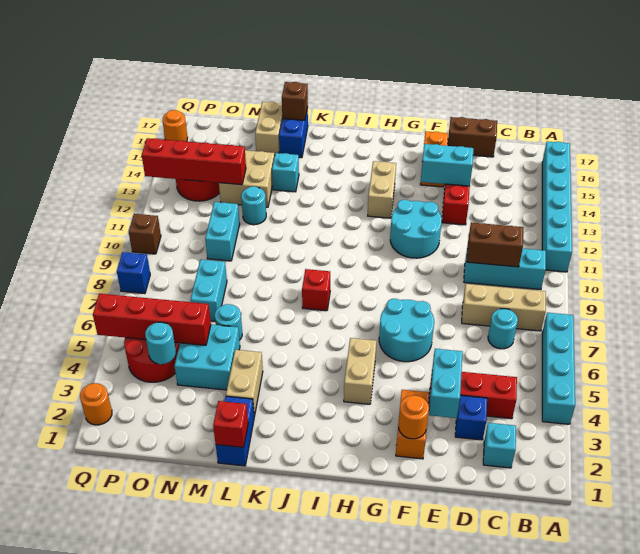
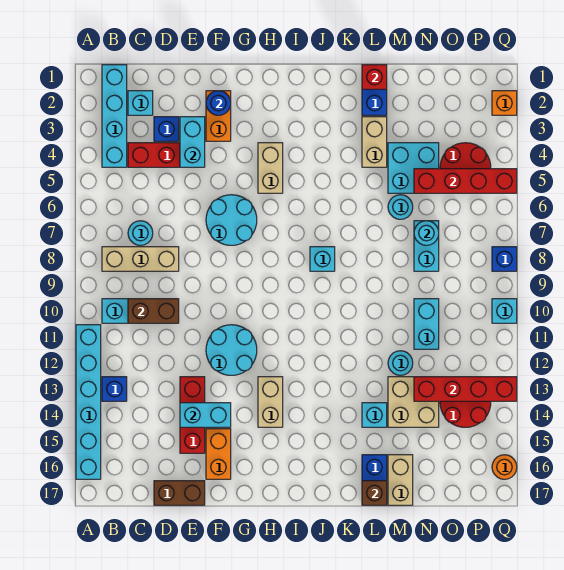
cyan 1x4 brick [542,313,575,424] -> cyan 1x4 brick moved to [102,65,127,167]
none -> blue 1x1 brick [102,377,127,401]
orange 1x1 round brick [398,395,429,439] -> blue 1x1 round brick [206,91,231,115]
red 1x1 brick [302,269,330,311] -> cyan 1x1 brick [310,247,335,271]
cyan 1x1 round brick [145,322,176,364] -> cyan 1x1 round brick moved to [414,221,439,245]
orange 1x1 round brick [80,383,112,425] -> orange 1x1 brick [492,91,517,115]
brown 1x1 brick [129,214,161,254] -> cyan 1x1 brick [492,299,517,323]

